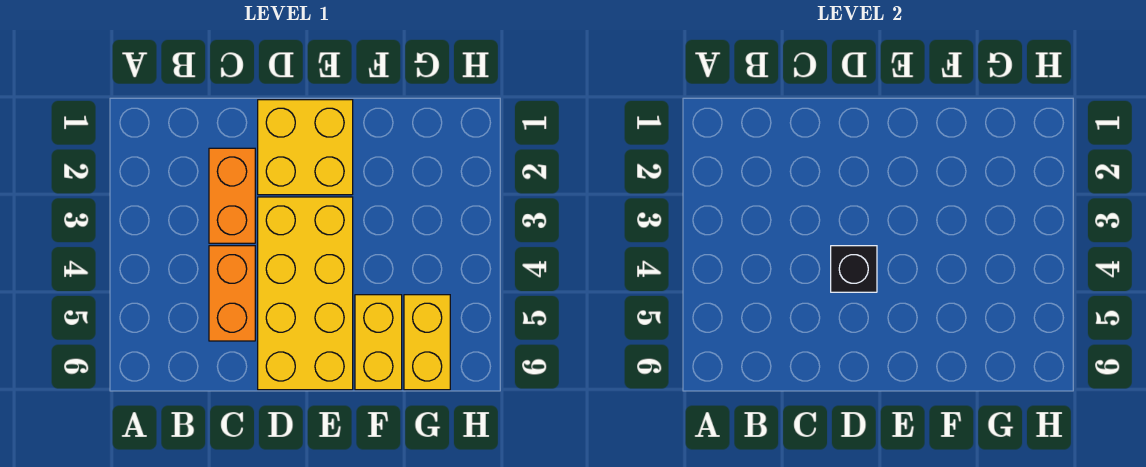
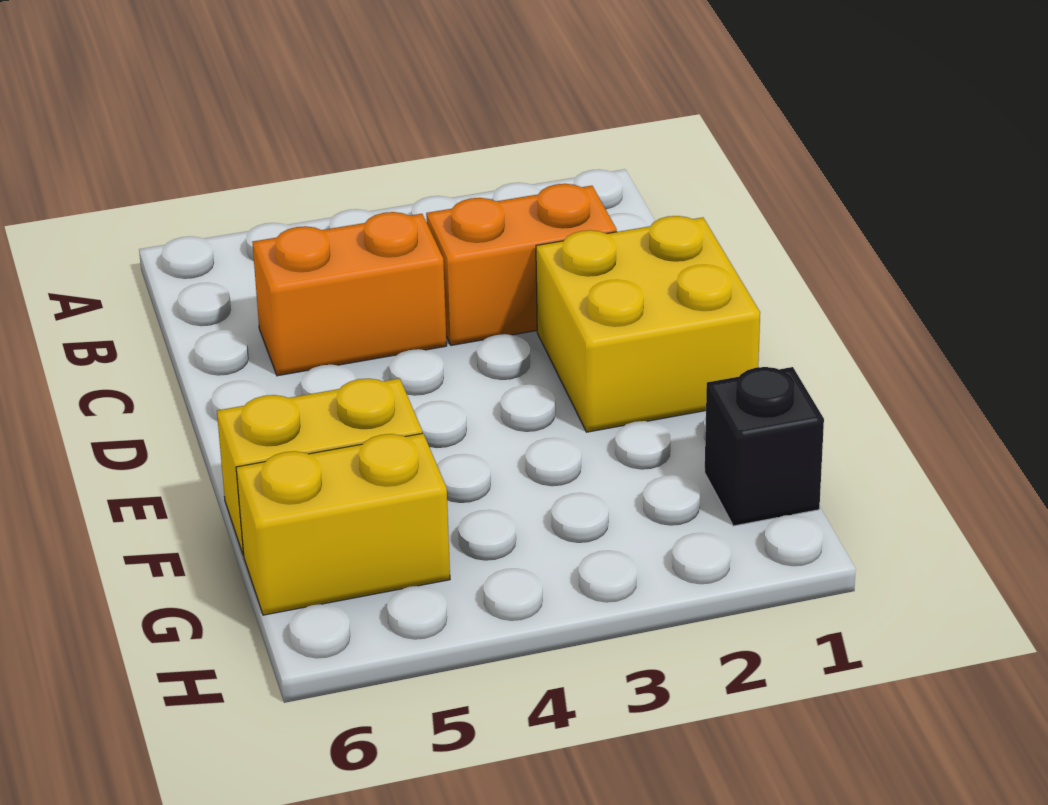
yellow 2x4 brick [258,197,353,390] -> none
black 1x1 brick [831,246,877,292] -> black 1x1 brick moved to [705,367,824,526]

